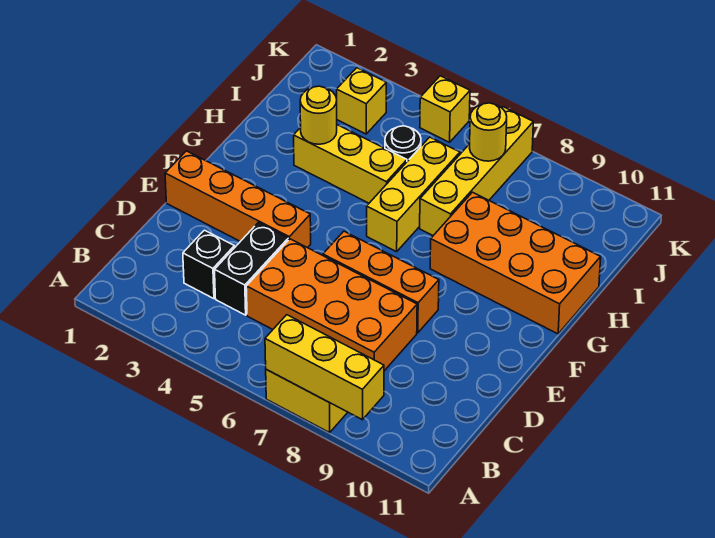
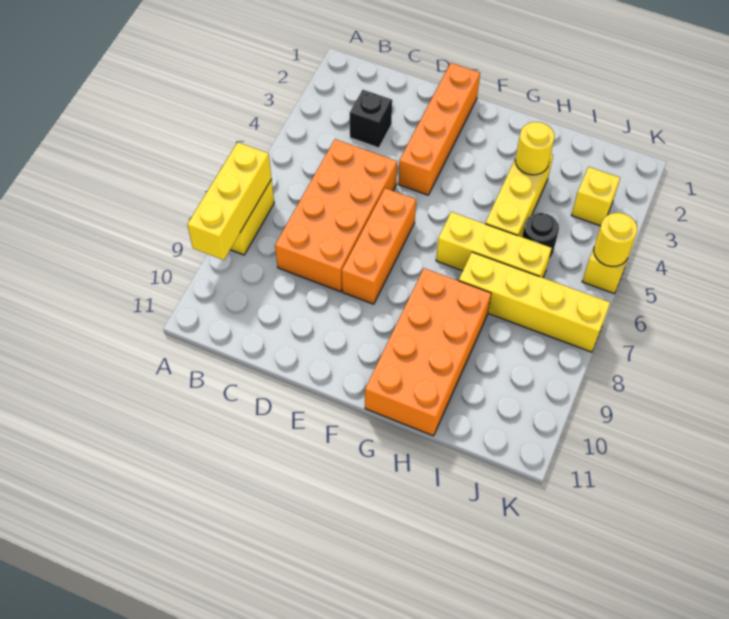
black 1x2 brick [215,223,288,315] -> none
yellow 1x1 round brick [470,103,507,161] -> yellow 1x1 round brick moved to [594,213,637,267]

